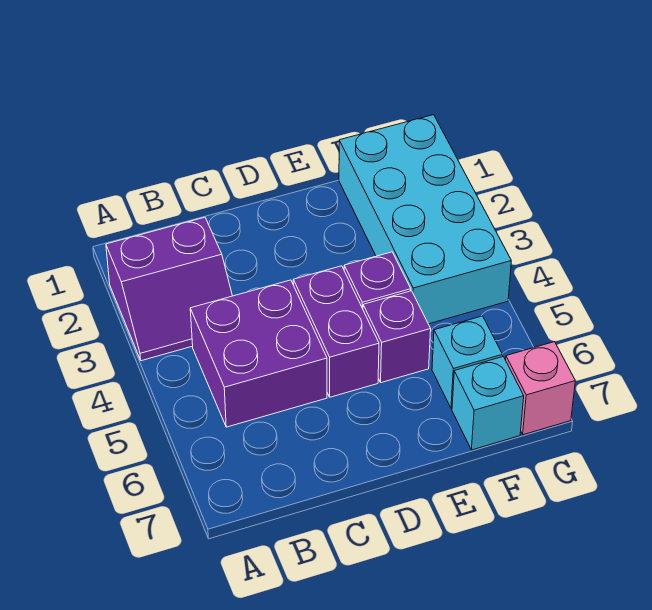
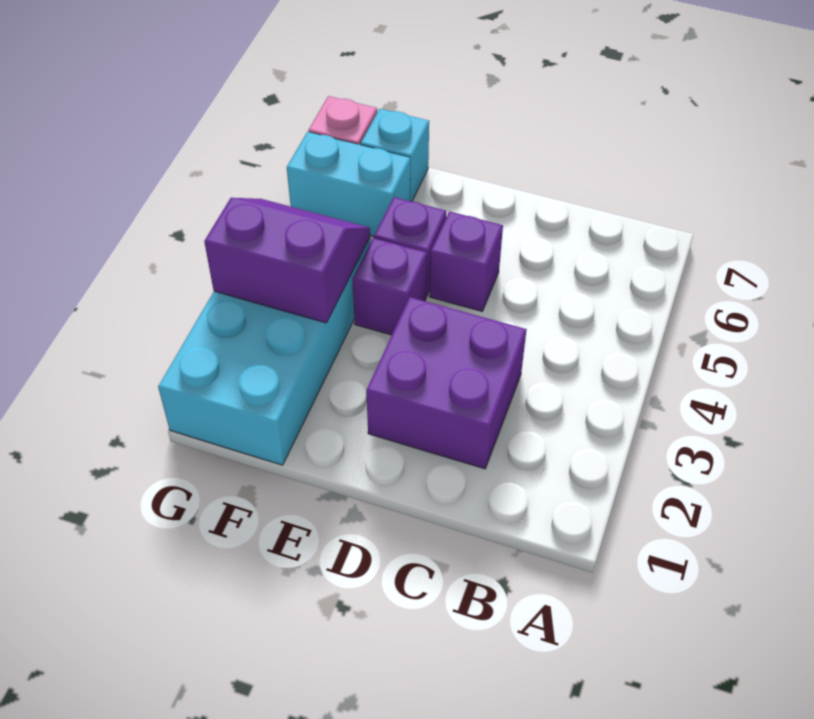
purple 2x2 slope [106,217,232,361] -> purple 2x2 slope moved to [204,198,370,323]
purple 2x2 brick [190,280,327,427] -> purple 2x2 brick moved to [366,297,527,469]
purple 1x2 brick [293,266,379,397] -> purple 1x1 brick [430,211,503,311]
cyan 1x1 brick [432,316,502,409] -> cyan 1x2 brick [287,132,411,236]

